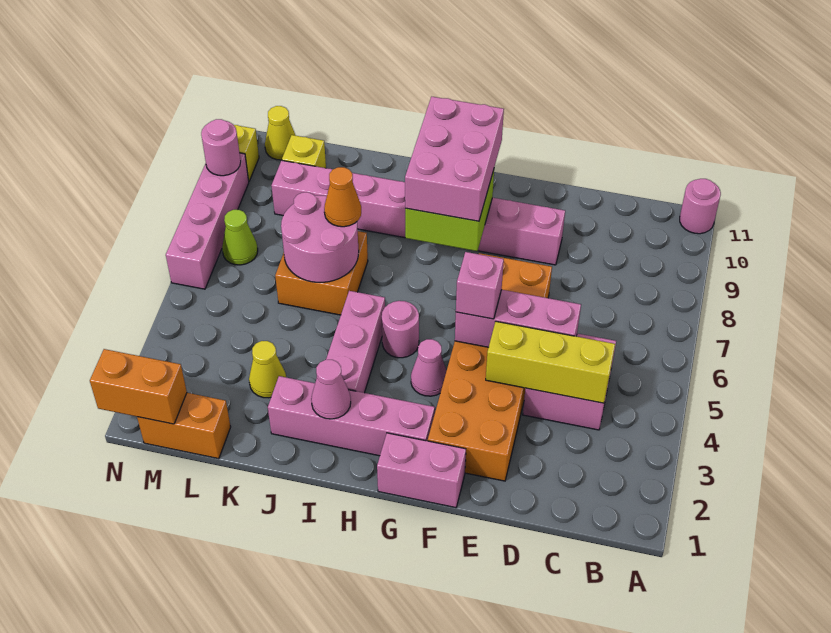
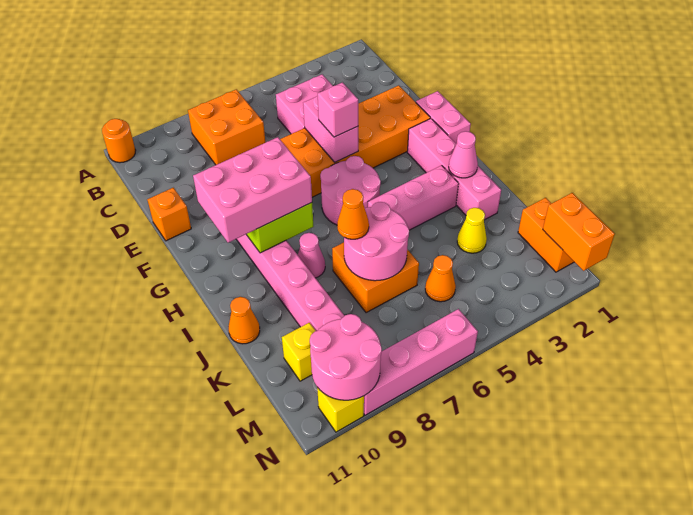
pink 1x1 round brick [680,179,721,234] -> orange 1x1 round brick [102,119,136,163]
none -> orange 2x2 brick [188,89,266,165]
yellow 1x3 brick [486,321,615,403] -> none
pink 1x3 brick [455,290,581,347] -> pink 1x2 brick [303,96,358,162]
none -> orange 1x1 brick [147,188,191,241]
pink 1x1 cone [411,339,447,396] -> pink 1x1 cone moved to [298,233,325,278]
pink 1x1 round brick [382,301,419,358] -> pink 2x2 round brick [320,156,381,225]
none -> orange 1x1 cone [229,297,260,344]
none -> orange 1x1 cone [425,255,456,302]
lime 1x1 cone [222,210,258,265] -> none
yellow 1x1 cone [265,106,296,160] -> none
pink 1x1 round brick [201,119,241,176] -> pink 2x2 round brick [310,314,382,400]

